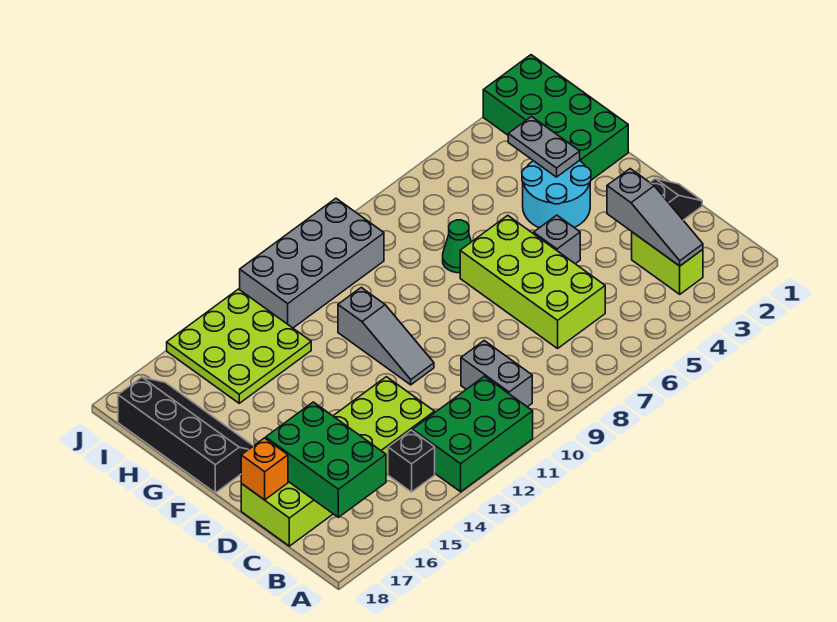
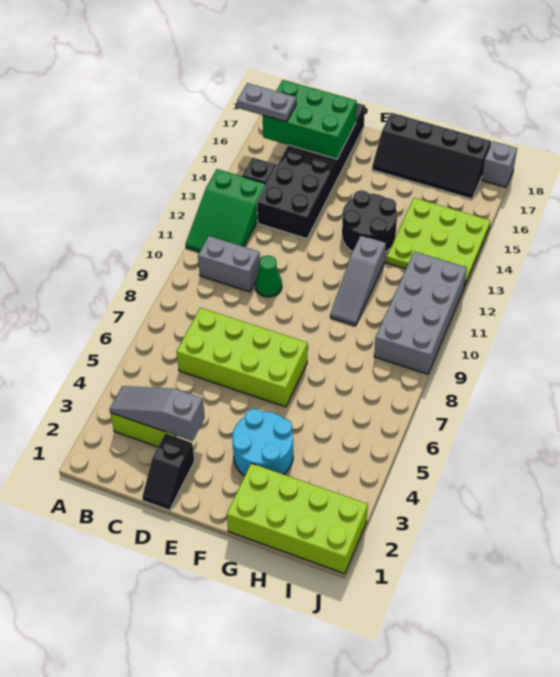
green 2x3 brick [413,376,533,492] -> green 2x3 slope [186,169,266,252]
lime 2x6 brick [241,377,435,546] -> black 2x6 brick [257,103,365,239]
orange 1x1 brick [241,438,288,500] -> none
grey 1x1 brick [534,215,580,264] -> grey 1x1 brick moved to [482,141,517,187]
grey 1x3 slope [338,288,434,385] -> grey 1x3 slope turned to [330,235,386,326]
none -> black 2x2 round brick [342,190,397,252]
green 2x4 brick [483,55,628,180] -> lime 2x4 brick [227,463,368,574]
grey 1x2 plate [508,117,580,177] -> grey 1x2 plate moved to [237,83,296,122]
green 1x1 cone [443,220,471,273] -> green 1x1 cone moved to [255,255,282,297]

